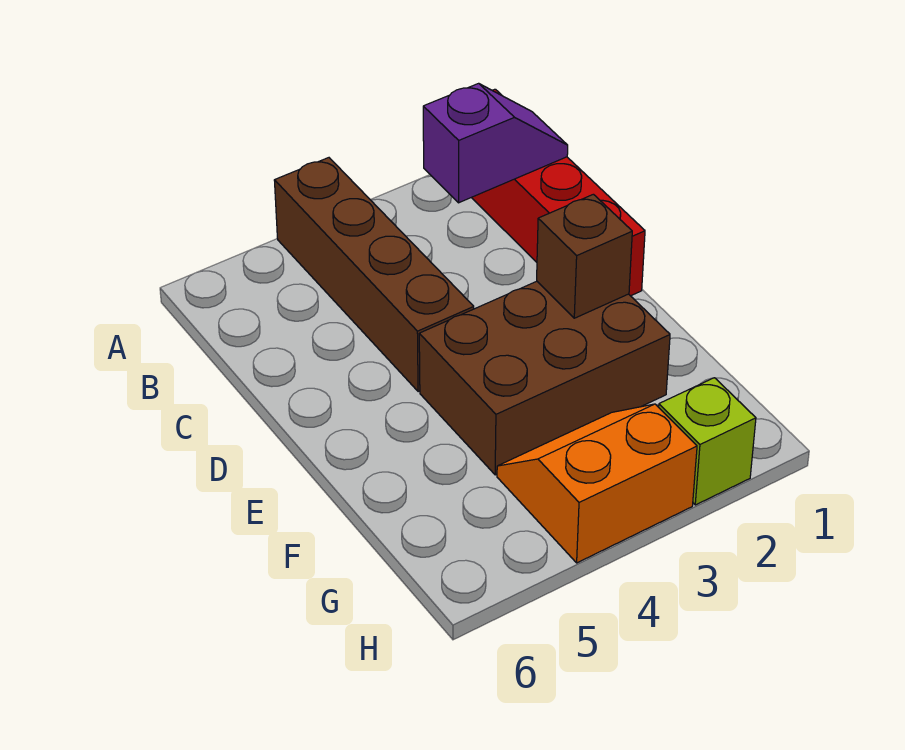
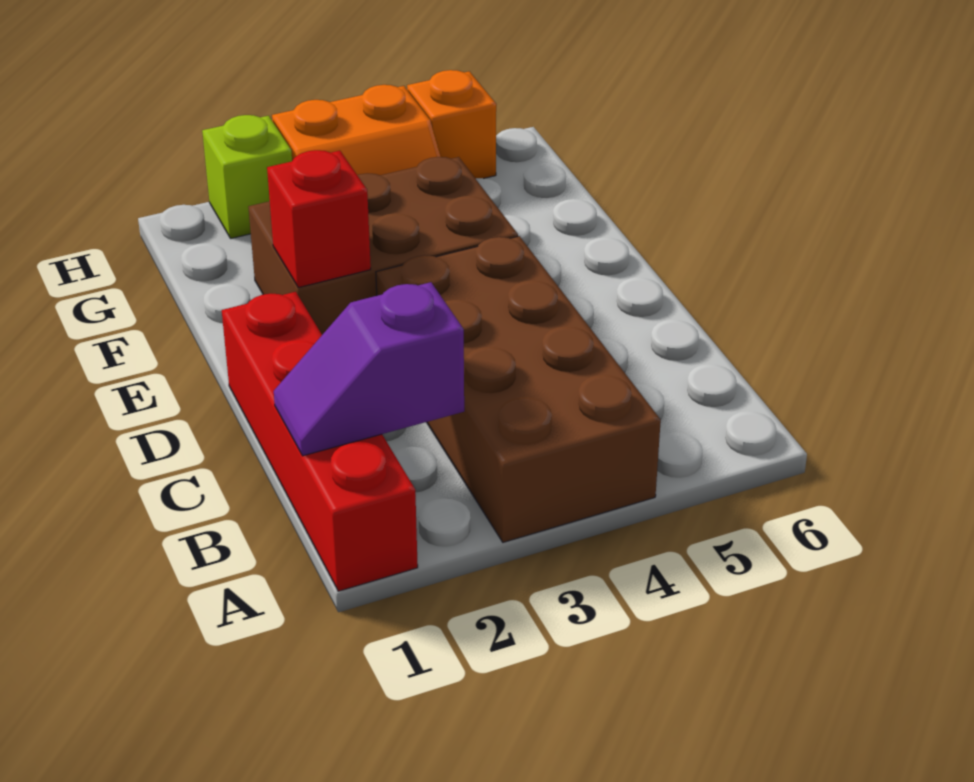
brown 1x4 brick [274,158,474,392] -> brown 2x4 brick [376,236,661,542]
brown 1x1 brick [537,194,632,318] -> red 1x1 brick [267,150,371,288]
none -> orange 1x1 brick [407,70,496,179]

